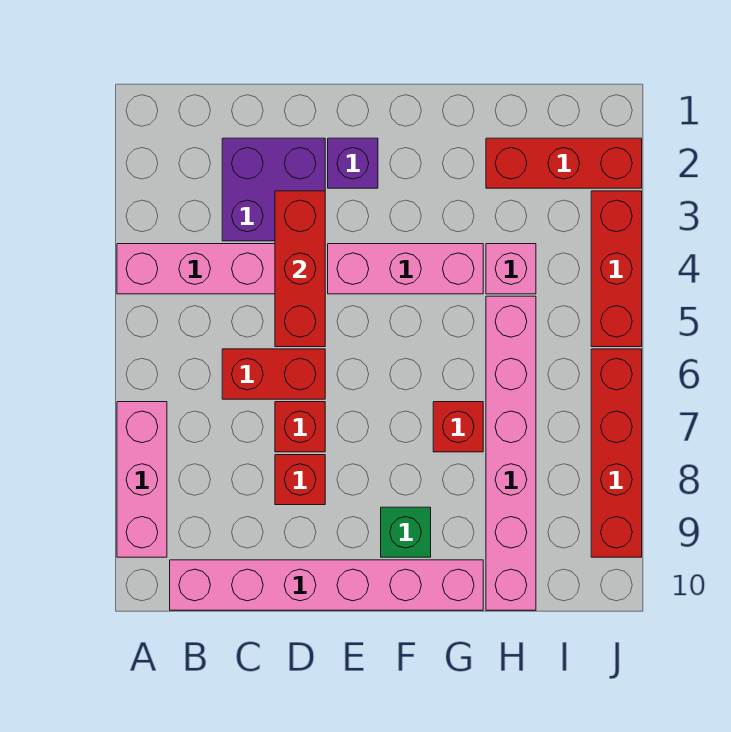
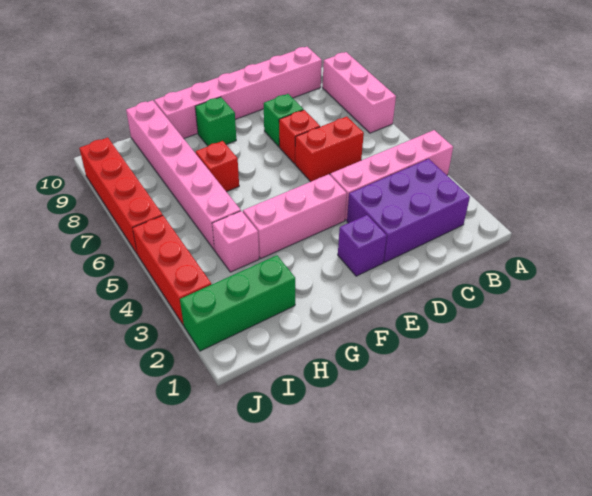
purple 2x2 brick [222,138,325,241] -> purple 2x3 brick [347,159,470,262]
red 1x3 brick [275,191,325,347] -> none
red 1x1 brick [275,455,325,505] -> green 1x1 brick [264,94,303,146]
red 1x3 brick [486,138,642,188] -> green 1x3 brick [180,255,295,351]

